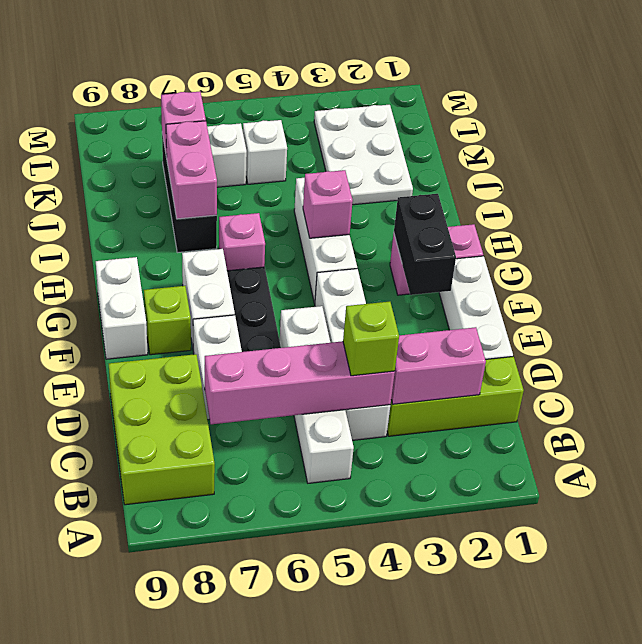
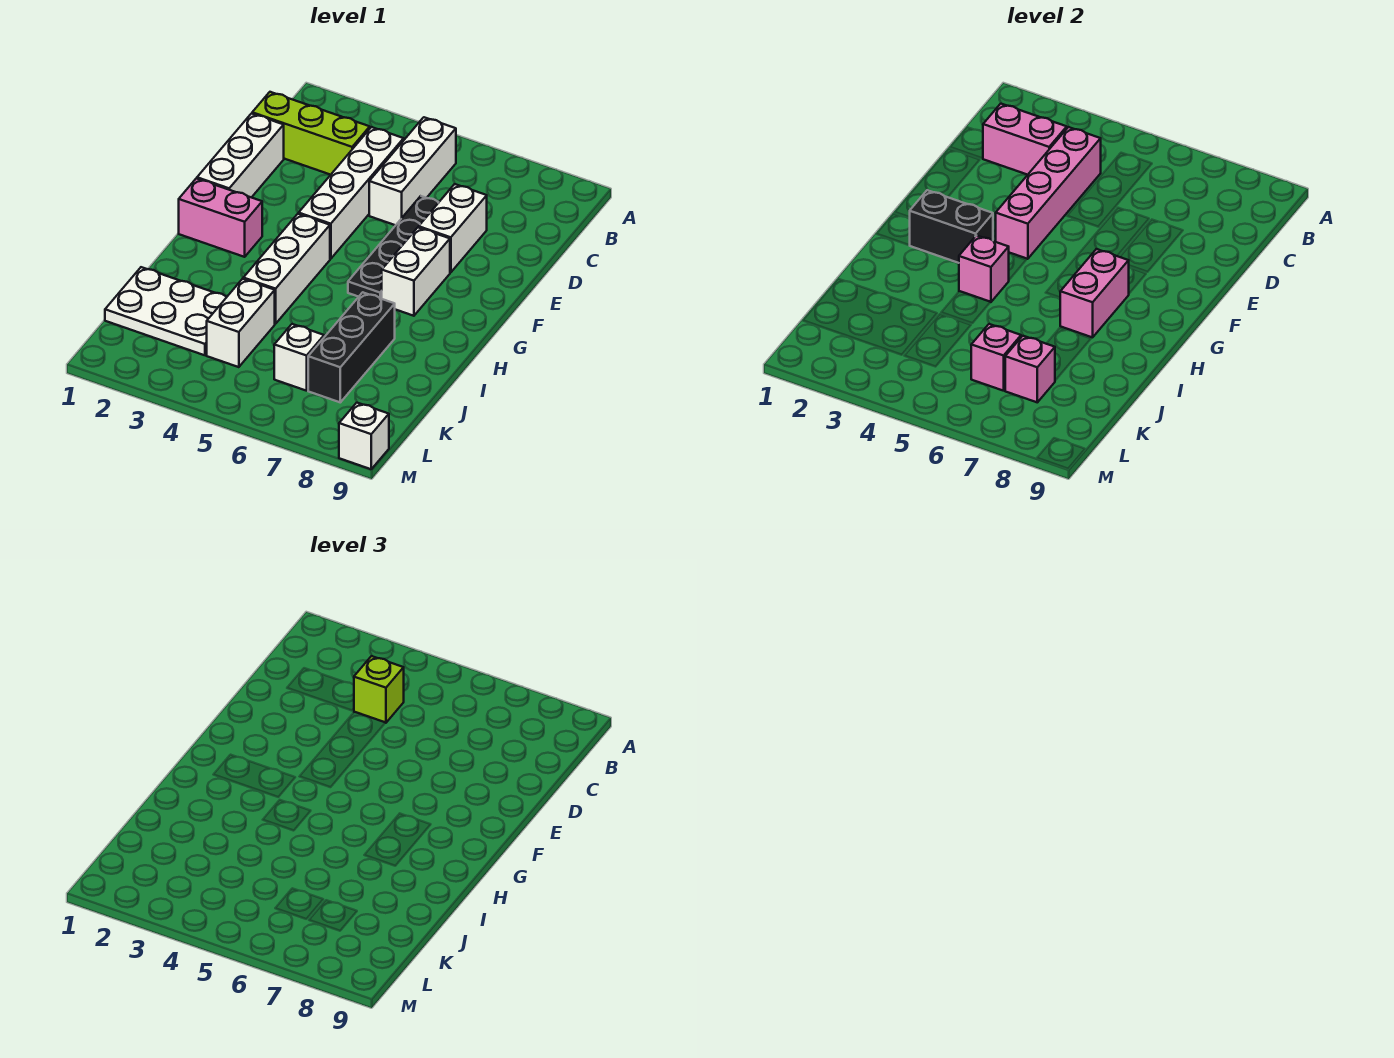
white 1x4 brick [280,306,354,483] -> white 1x3 brick [369,117,456,225]
lime 2x3 brick [109,354,215,505] -> none
pink 1x4 brick [205,341,395,424] -> pink 1x4 brick turned to [996,127,1101,259]
black 1x2 brick [394,194,456,295] -> black 1x2 brick turned to [910,190,993,263]
lime 1x1 brick [144,286,191,355] -> none
white 1x2 brick [96,257,148,359] -> white 1x2 brick moved to [207,279,275,367]
pink 1x1 brick [219,213,265,271] -> pink 1x1 brick moved to [971,324,1021,391]
pink 1x2 brick [166,121,217,219] -> pink 1x2 brick moved to [1060,249,1129,337]
white 2x3 plate [314,105,413,205] -> white 2x3 plate turned to [105,267,226,355]
white 1x1 brick [243,120,287,184] -> white 1x1 brick moved to [339,403,389,469]

